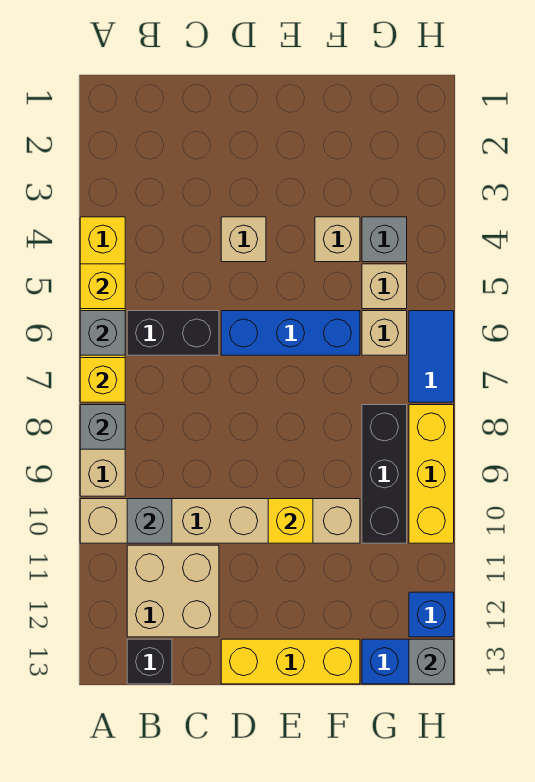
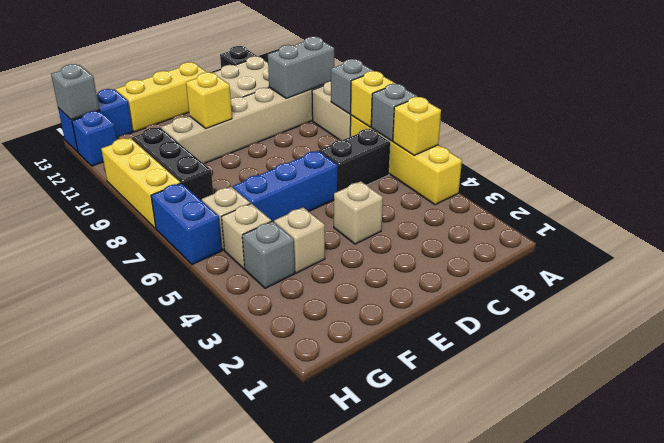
grey 1x1 brick [127,499,172,543] -> grey 1x2 brick [268,37,334,98]
blue 1x2 tile [409,311,454,402] -> blue 1x2 brick [151,183,222,264]

